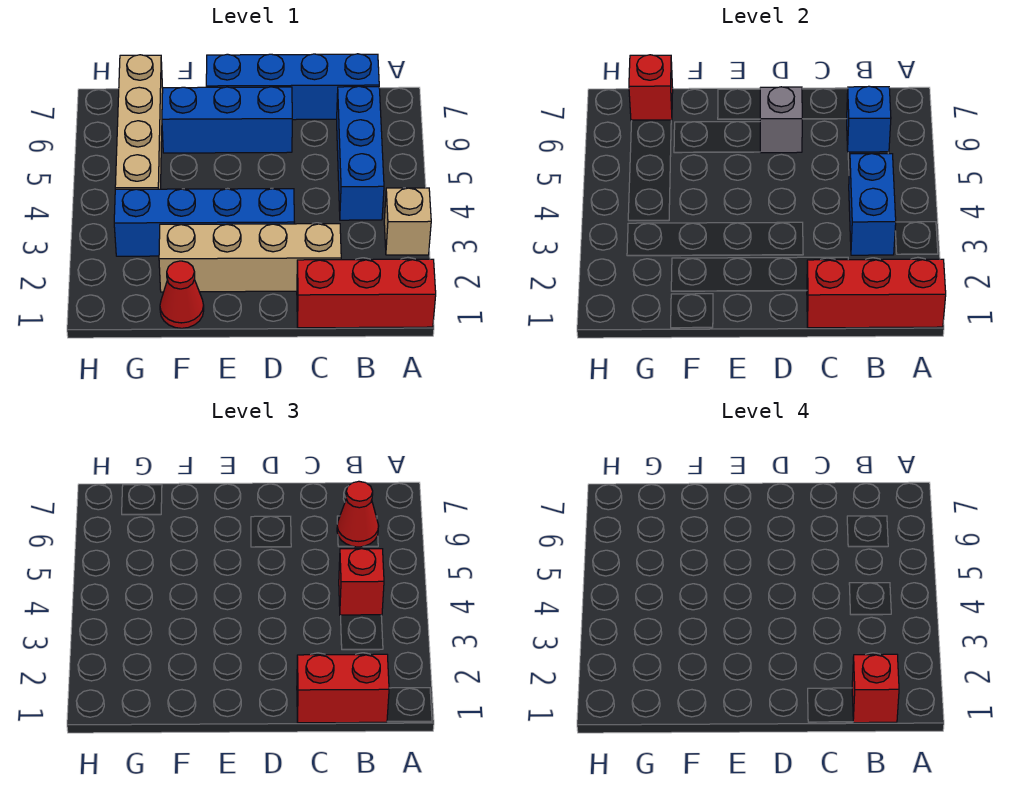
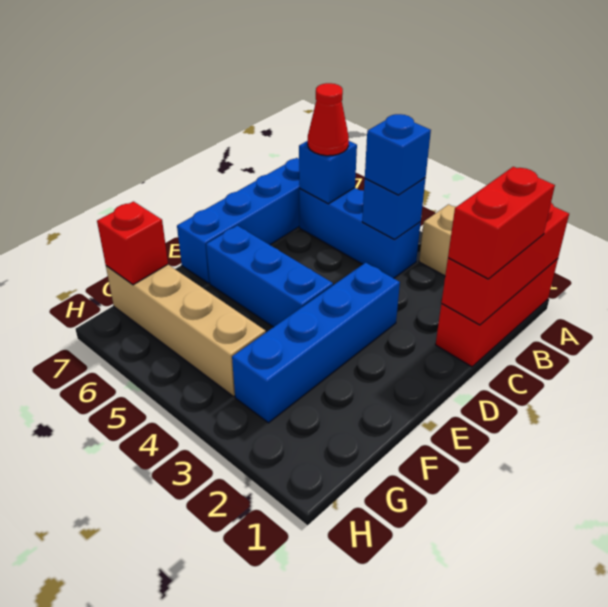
red 1x1 brick [852,654,899,723] -> none
blue 1x2 brick [849,154,896,255] -> blue 1x1 brick [362,178,426,239]
red 1x1 brick [339,549,384,615] -> blue 1x1 brick [365,114,431,195]
tan 1x4 brick [159,224,341,292] -> none
blue 1x3 brick [162,87,292,153] -> blue 1x3 brick turned to [206,226,333,327]
grey 1x1 brick [760,87,802,153] -> none
red 1x1 cone [160,261,204,328] -> none

